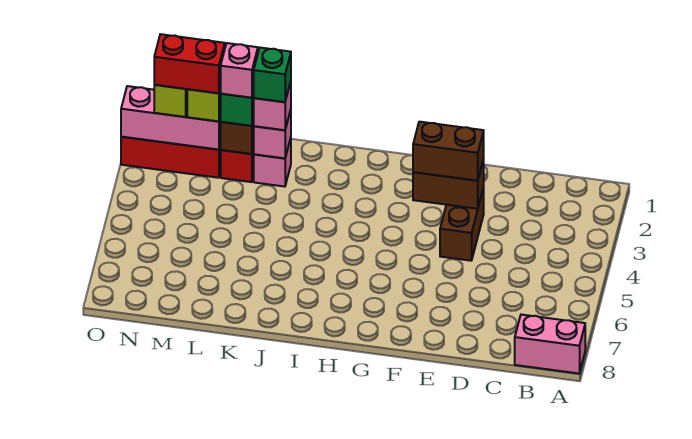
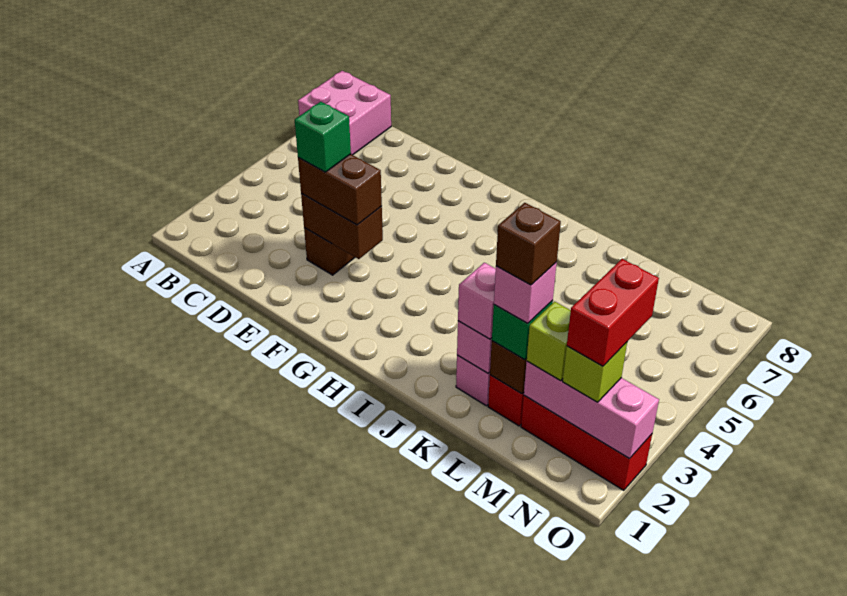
pink 1x2 brick [515,315,585,373] -> pink 2x2 brick [298,71,391,155]
green 1x1 brick [254,48,291,102] -> green 1x1 brick moved to [295,102,351,172]
none -> brown 1x1 brick [496,203,561,285]
red 1x2 brick [154,34,225,93] -> red 1x2 brick turned to [567,259,659,366]

